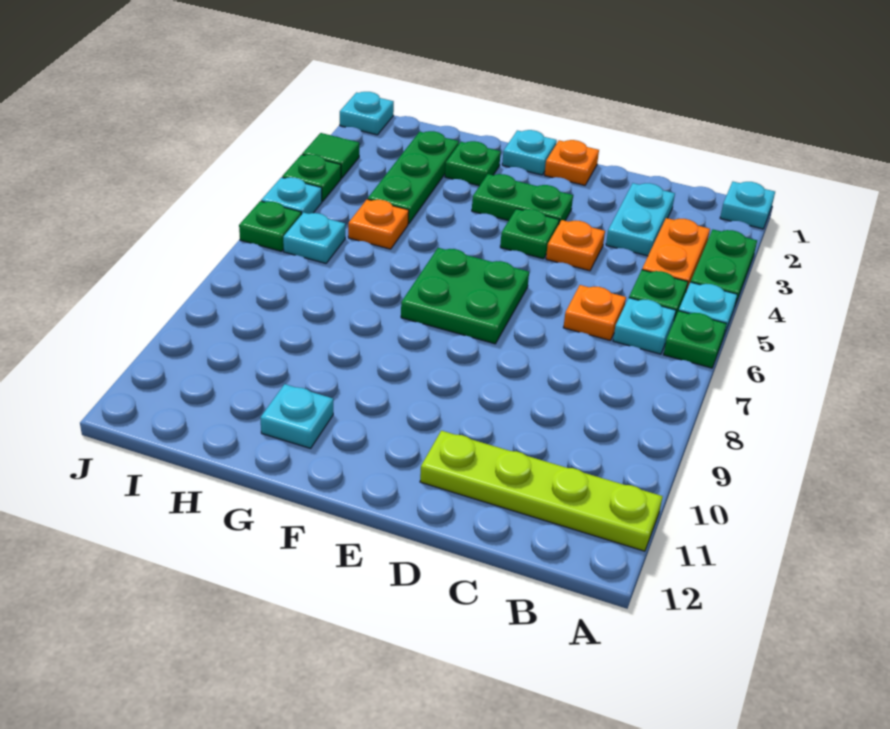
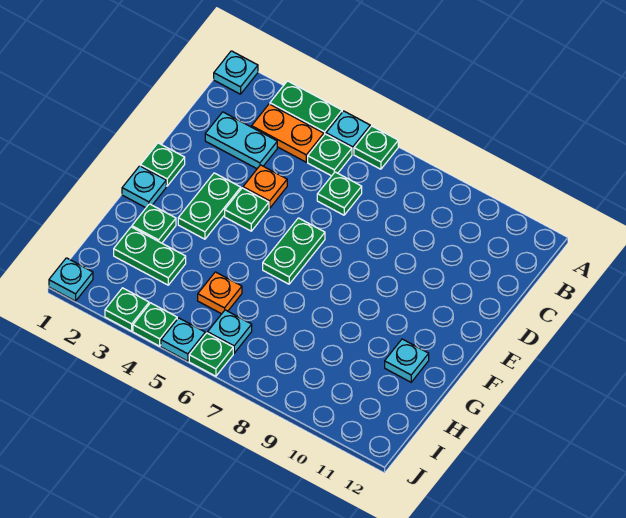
lime 1x4 plate [420,431,663,551] -> none
cyan 1x1 plate [613,298,676,354] -> none
orange 1x1 plate [563,285,626,340] -> green 1x1 plate [317,172,362,215]
orange 1x1 plate [545,140,599,185] -> green 1x1 plate [140,143,185,186]
green 2x2 plate [401,248,529,344] -> green 1x2 plate [263,218,325,284]
green 1x3 plate [368,131,459,224] -> green 1x2 plate [114,227,186,285]
green 1x1 tile [302,133,359,178] -> green 1x1 plate [105,288,149,331]

